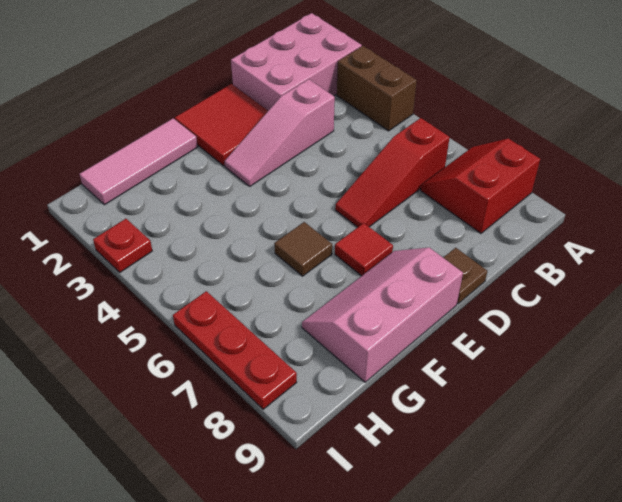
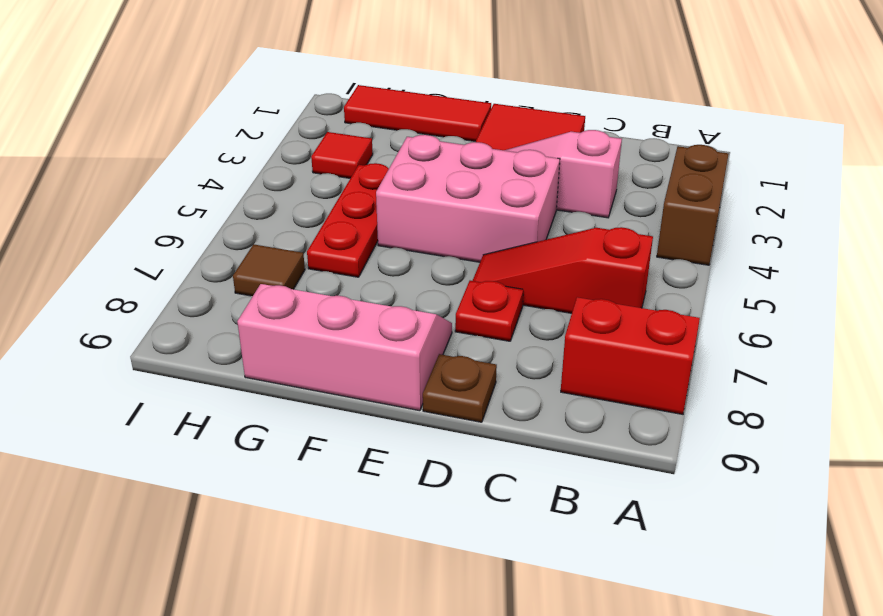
pink 2x3 brick [231,13,362,111] -> pink 2x3 brick moved to [376,135,560,262]
red 1x1 tile [335,223,393,276] -> red 1x1 tile moved to [311,132,373,178]
pink 1x3 tile [80,118,198,205] -> red 1x3 tile [344,85,491,141]
brown 1x1 tile [274,222,332,276] -> brown 1x1 tile moved to [233,244,305,296]
red 1x1 plate [93,219,152,272] -> red 1x1 plate moved to [455,281,523,341]
red 1x3 plate [173,291,297,409] -> red 1x3 plate moved to [307,163,389,277]

